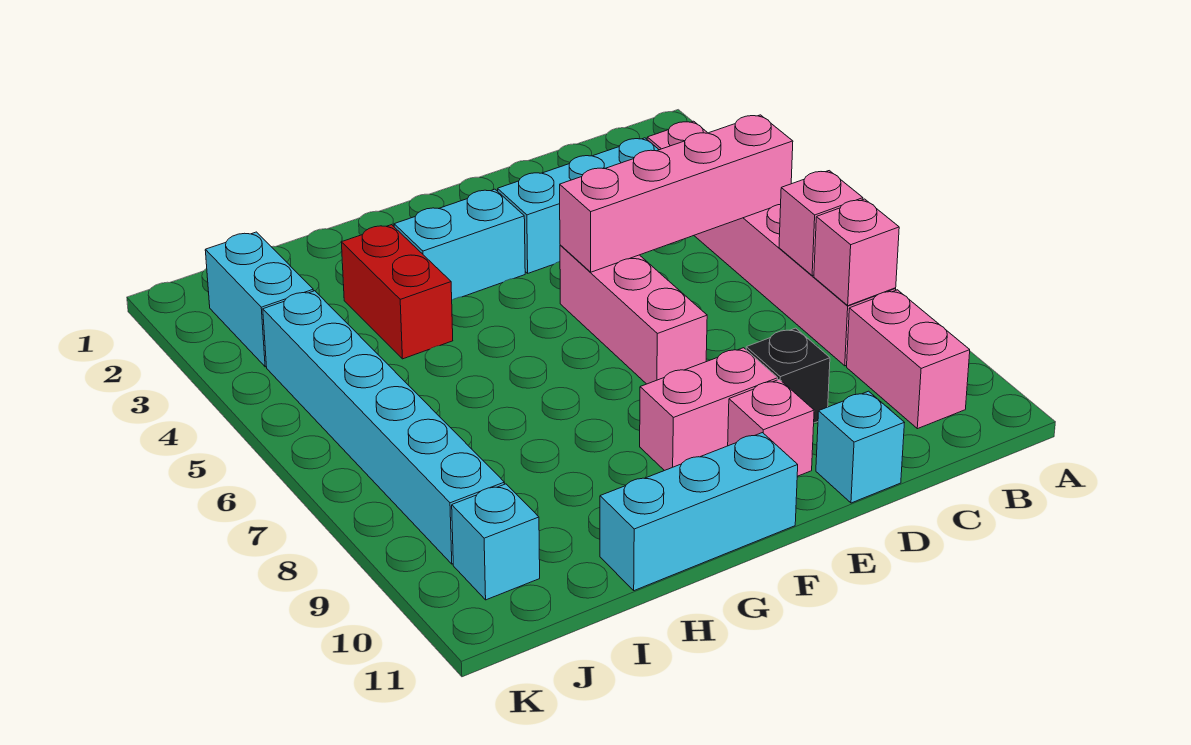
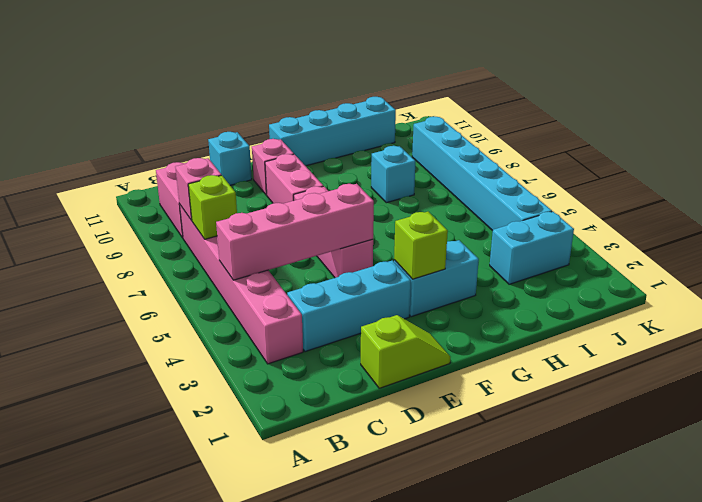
pink 1x1 brick [779,171,863,276] -> lime 1x1 brick [188,175,237,239]
none -> lime 1x2 slope [361,315,450,388]
black 1x1 brick [746,328,830,423] -> none
pink 1x2 brick [640,348,778,471] -> pink 1x2 brick turned to [265,154,323,204]
none -> lime 1x1 brick [394,212,448,279]
cyan 1x3 brick [600,433,798,591] -> cyan 1x4 brick [269,97,396,166]
red 1x2 brick [341,225,453,359] -> none
cyan 1x2 brick [205,232,313,367] -> cyan 1x2 brick turned to [490,212,574,284]
cyan 1x1 brick [452,484,540,600] -> cyan 1x1 brick moved to [371,146,416,203]

